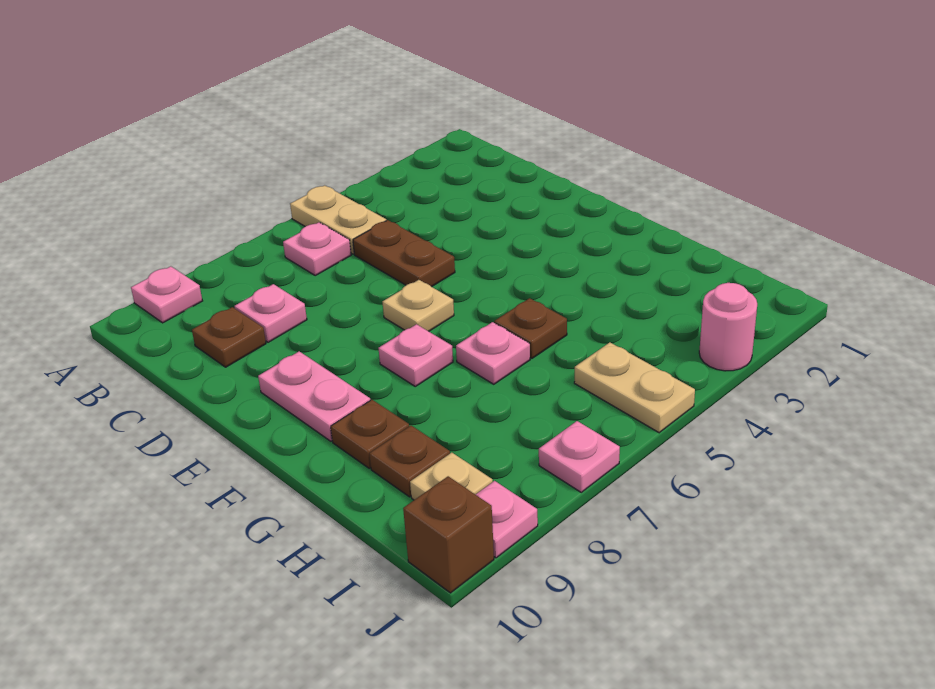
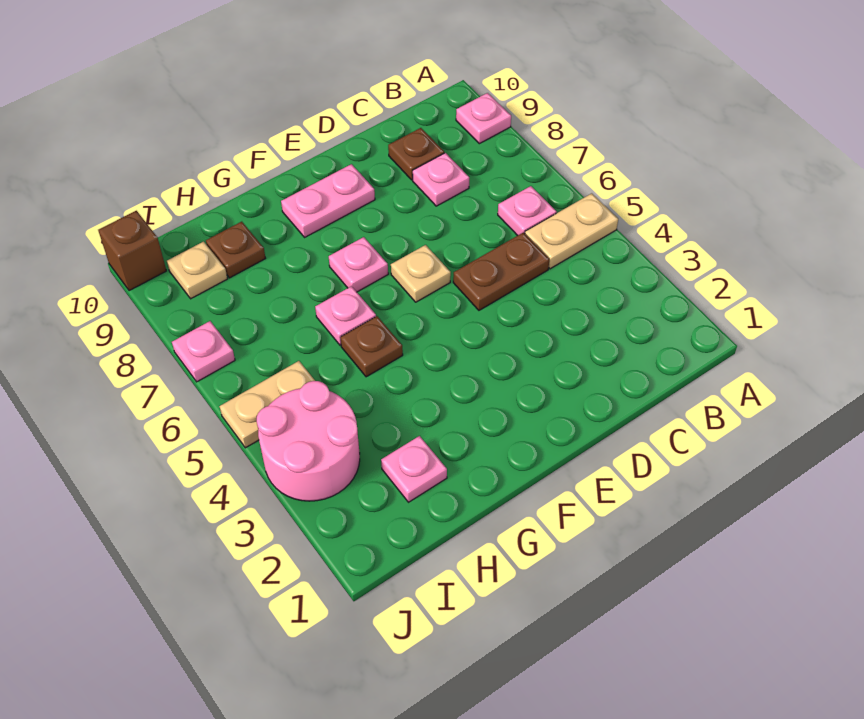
brown 1x1 plate [331,400,409,468] -> none
pink 1x1 round brick [699,283,757,371] -> pink 2x2 round brick [257,381,360,501]
pink 1x1 plate [476,481,538,558] -> pink 1x1 plate moved to [381,436,447,502]

